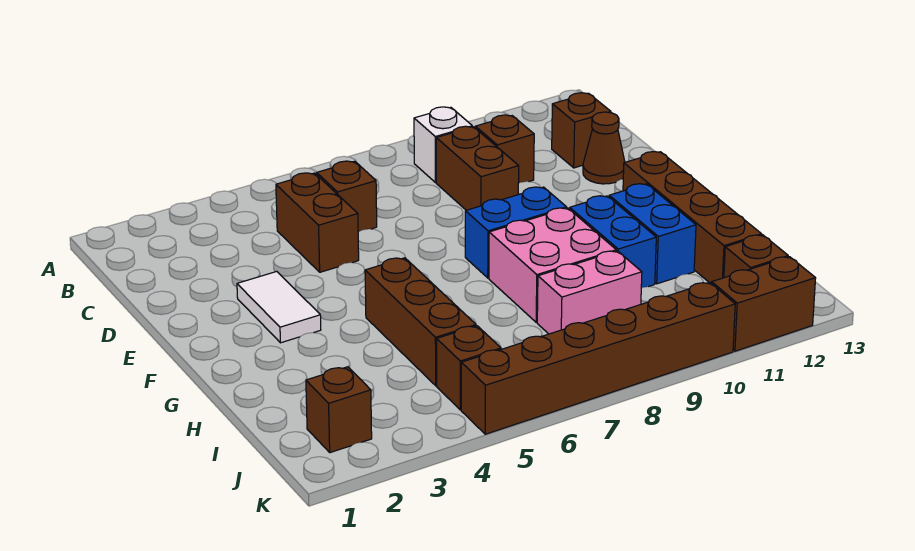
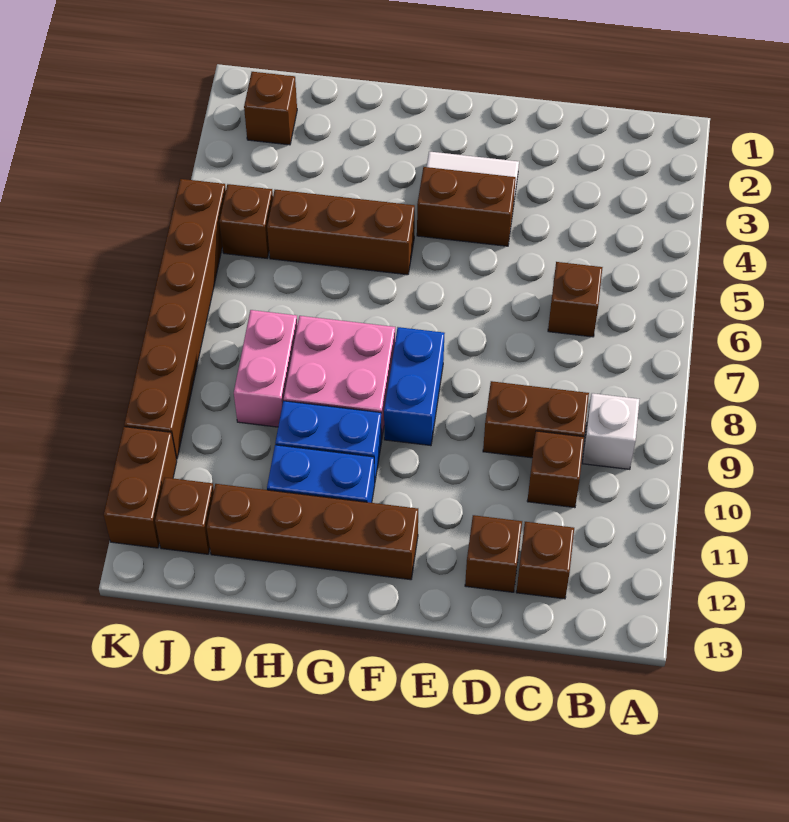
brown 1x2 brick [276,173,359,272] -> brown 1x2 brick moved to [417,167,516,246]
brown 1x1 cone [583,112,625,184] -> brown 1x1 brick [465,515,522,592]

